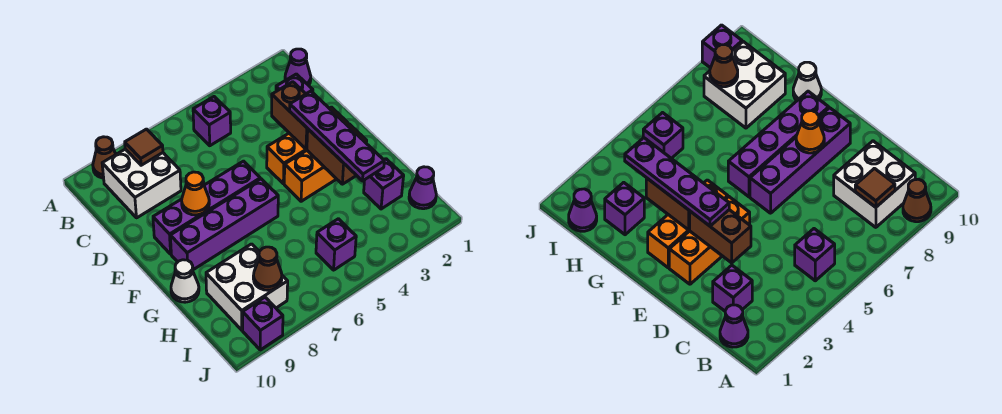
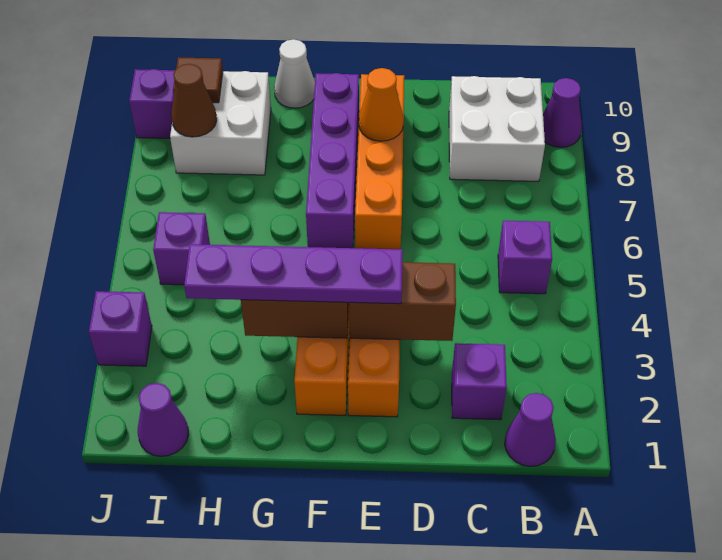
brown 1x1 cone [93,137,116,178] -> purple 1x1 cone [543,78,582,147]
brown 1x1 tile [125,129,163,165] -> brown 1x1 tile moved to [173,57,223,103]
purple 1x4 brick [153,161,260,254] -> orange 1x4 brick [355,74,404,249]
purple 1x1 brick [364,159,404,209] -> purple 1x1 brick moved to [89,291,152,366]

